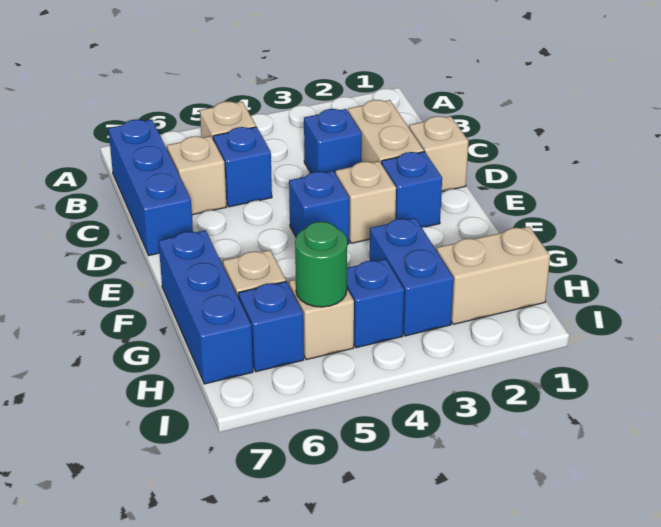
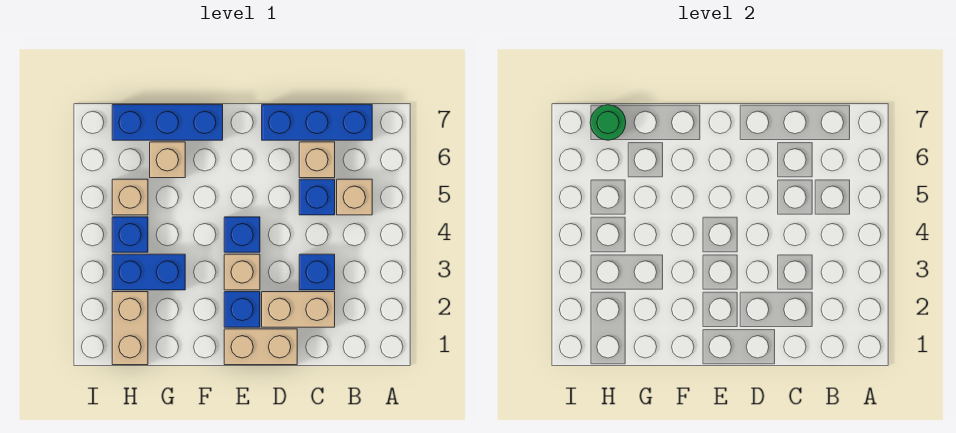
tan 1x1 brick [409,116,469,192] -> tan 1x2 brick [224,329,297,365]
green 1x1 round brick [295,222,347,307] -> green 1x1 round brick moved to [590,105,626,140]
blue 1x1 brick [238,282,304,372] -> none

